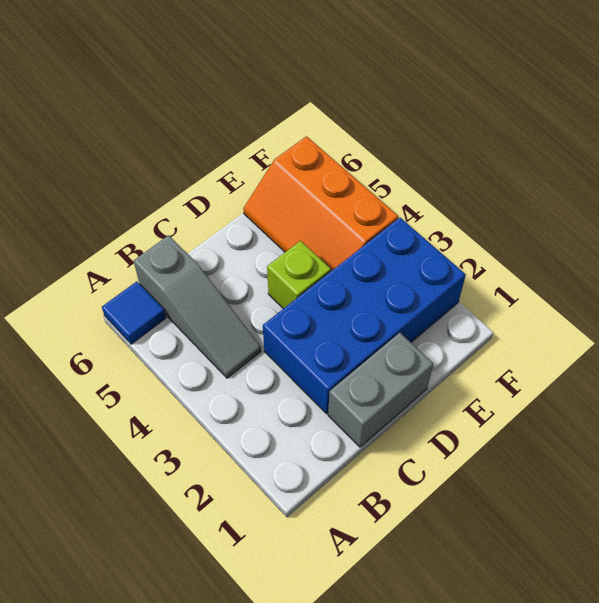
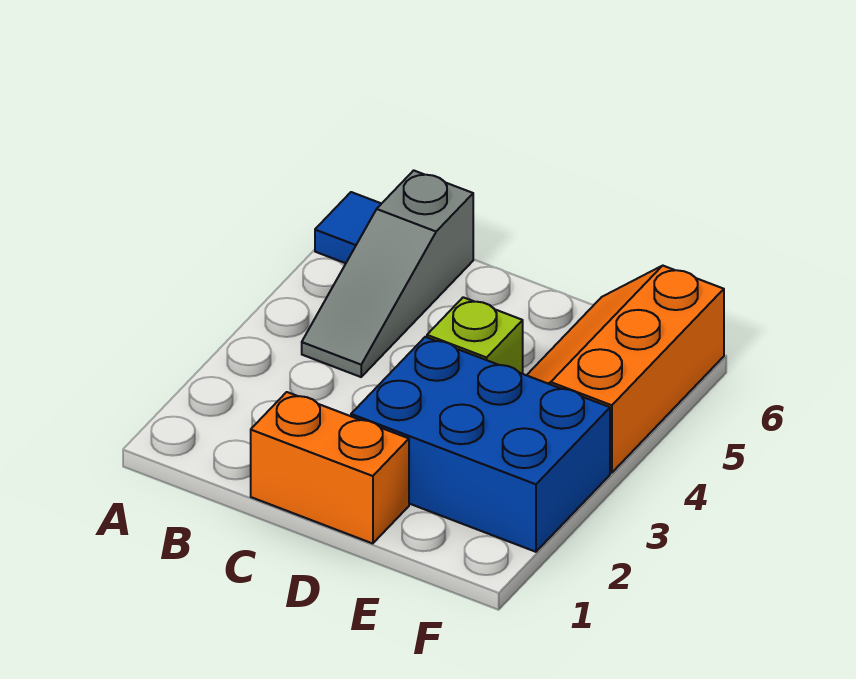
grey 1x2 brick [328,333,433,447] -> orange 1x2 brick [251,392,409,544]
blue 2x4 brick [263,218,466,414] -> blue 2x3 brick [351,337,610,552]

